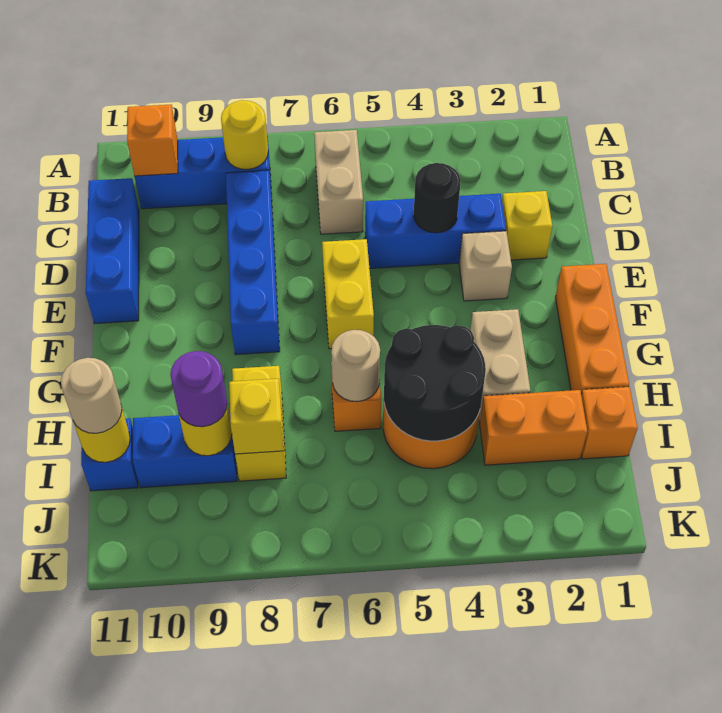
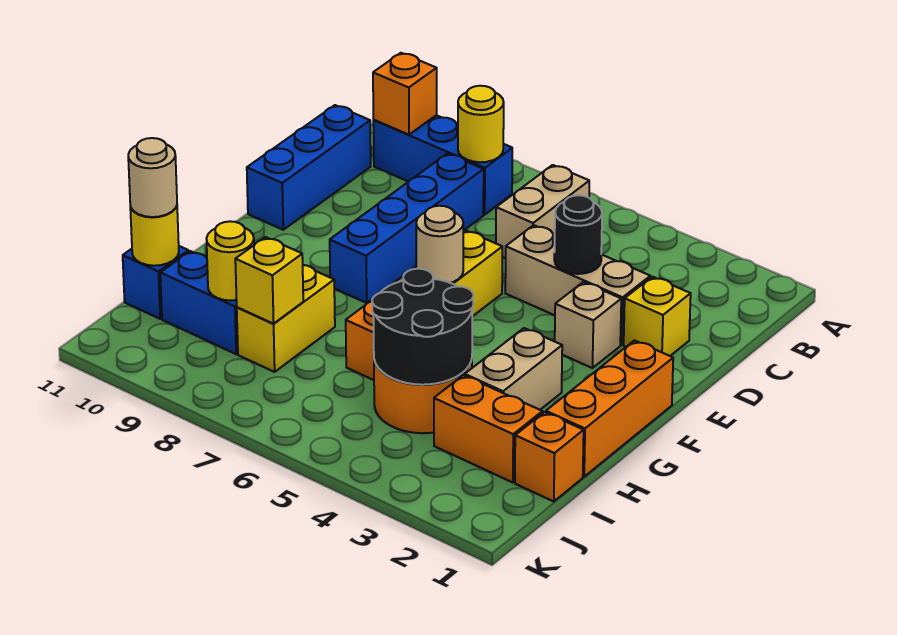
blue 1x3 brick [365,194,506,269] -> tan 1x3 brick [505,225,650,345]
tan 1x1 round brick [331,330,380,402] -> tan 1x1 round brick moved to [416,206,463,283]
purple 1x1 round brick [170,351,227,427] -> none

